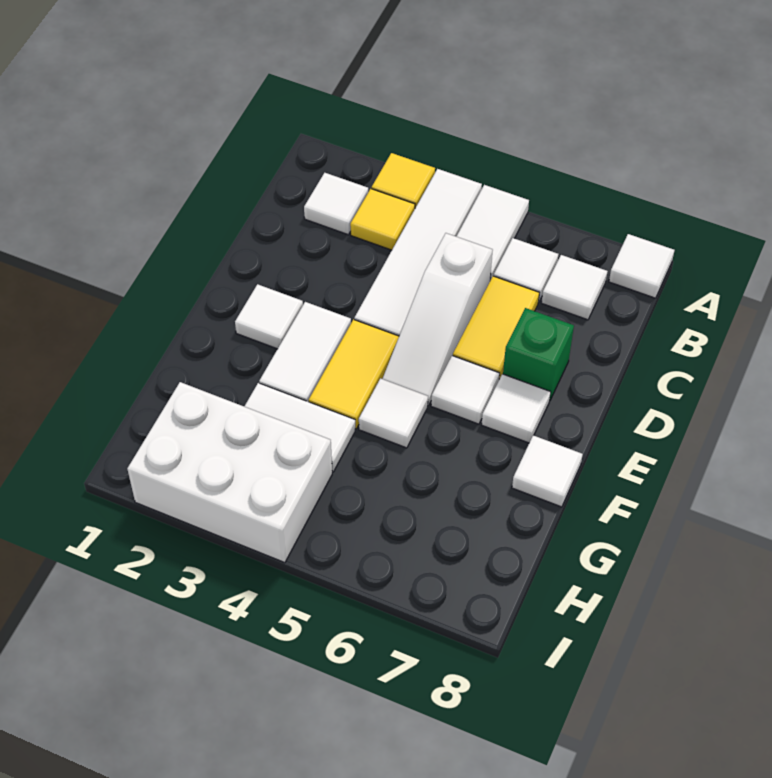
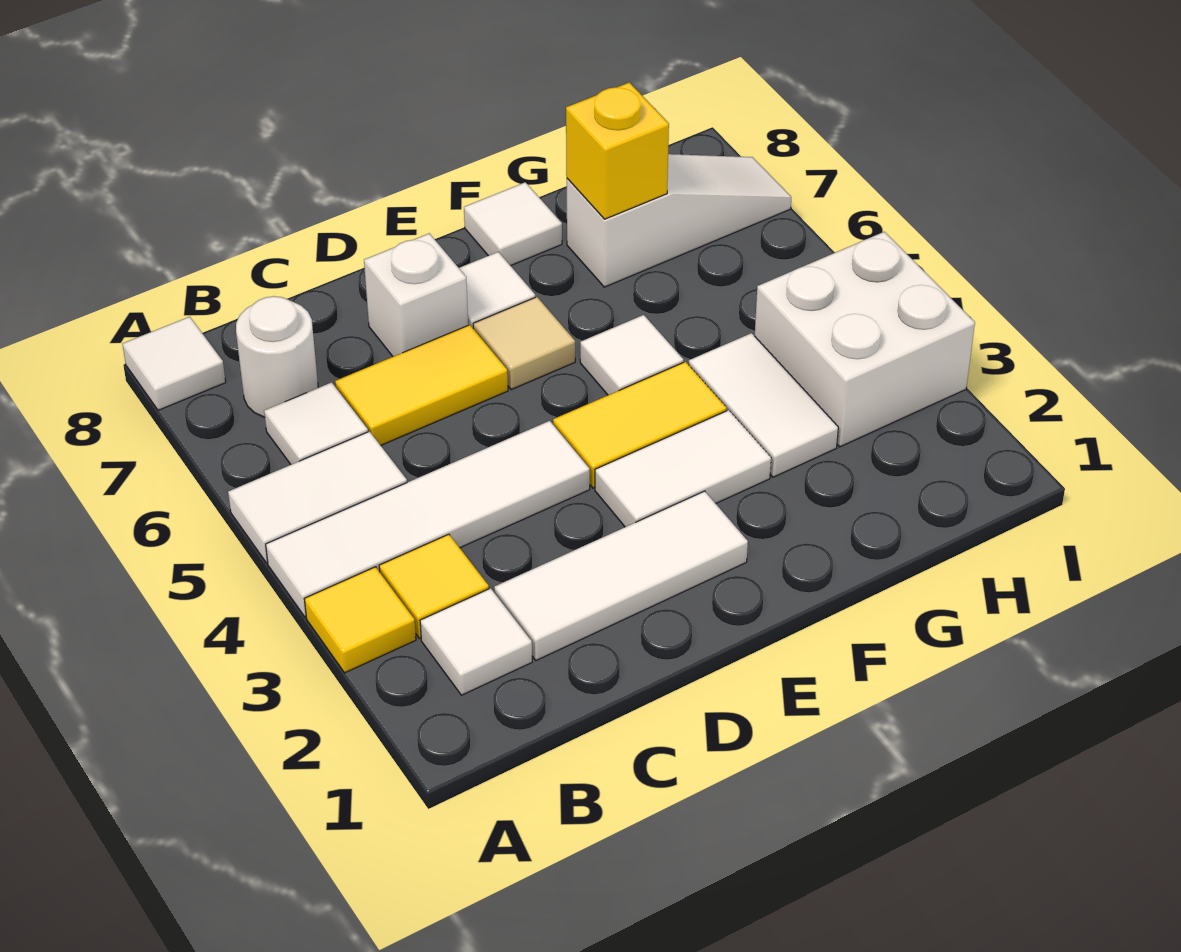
white 1x1 tile [541,255,608,320] -> white 1x1 round brick [236,296,318,417]
white 1x3 slope [383,233,493,405] -> white 1x3 slope moved to [567,154,791,287]
green 1x1 brick [503,308,574,401] -> white 1x1 brick [364,233,468,357]
white 1x1 tile [235,284,303,349] -> white 1x3 tile [494,491,748,660]
white 1x1 tile [431,356,500,424] -> tan 1x1 tile [473,297,575,390]
none -> yellow 1x1 brick [566,82,669,219]
white 2x3 brick [127,382,332,563] -> white 2x2 brick [755,232,975,447]

